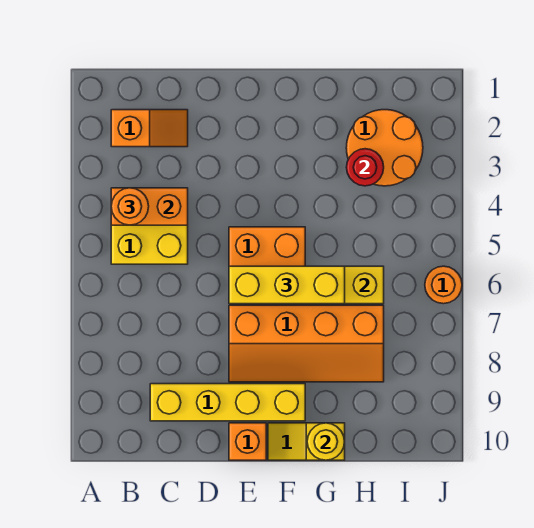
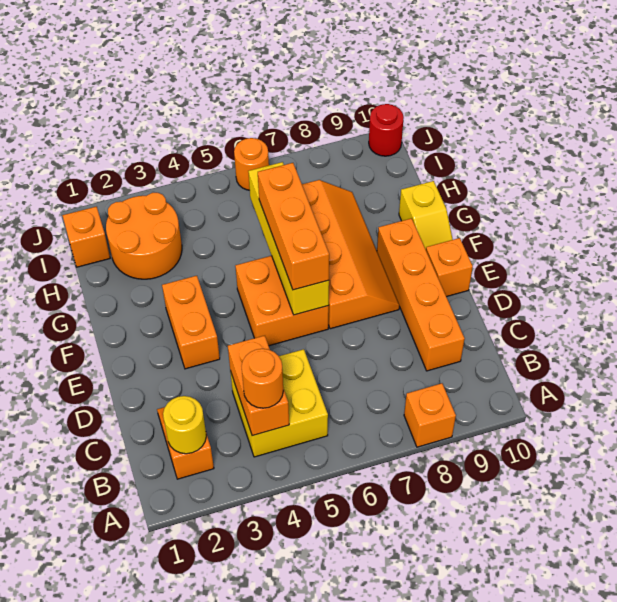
none -> orange 1x1 brick [404,383,456,447]
yellow 1x4 brick [150,384,305,421] -> orange 1x4 brick [377,218,465,371]
none -> orange 1x2 brick [162,276,220,369]
yellow 1x3 brick [229,266,345,304] -> orange 1x3 brick [258,163,329,290]
yellow 1x1 round brick [307,423,345,460] -> yellow 1x1 round brick moved to [163,396,206,454]
red 1x1 round brick [346,149,384,186] -> red 1x1 round brick moved to [369,104,404,156]
none -> orange 1x1 brick [62,207,110,267]

